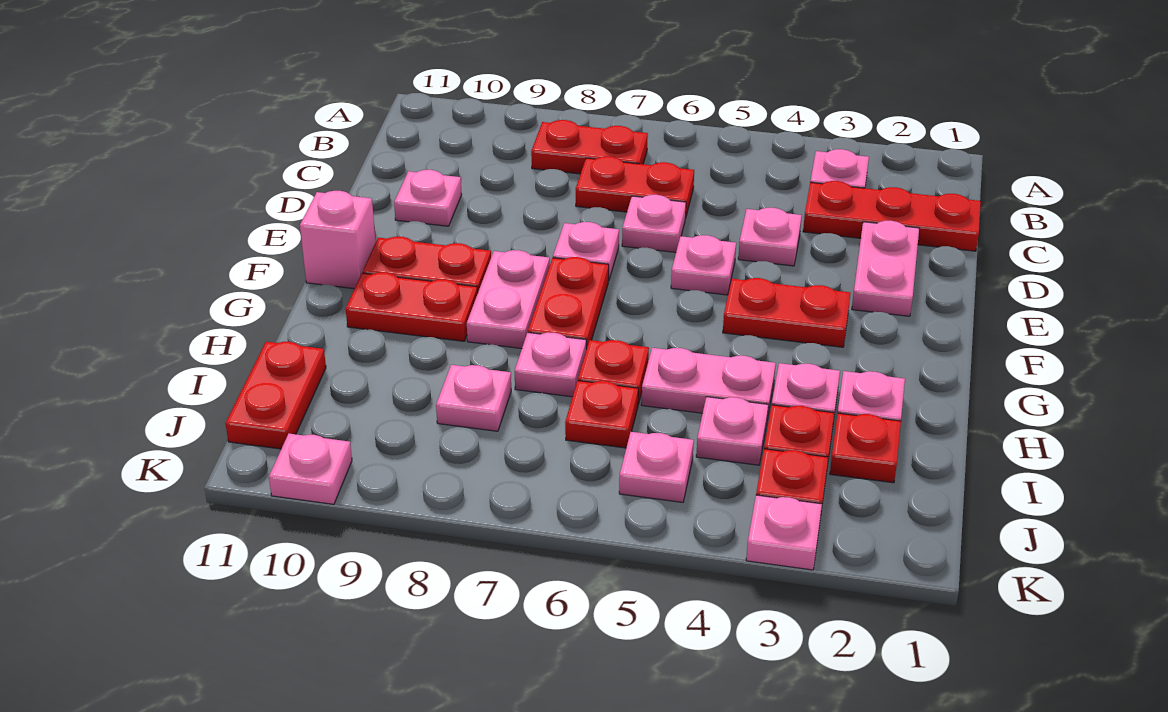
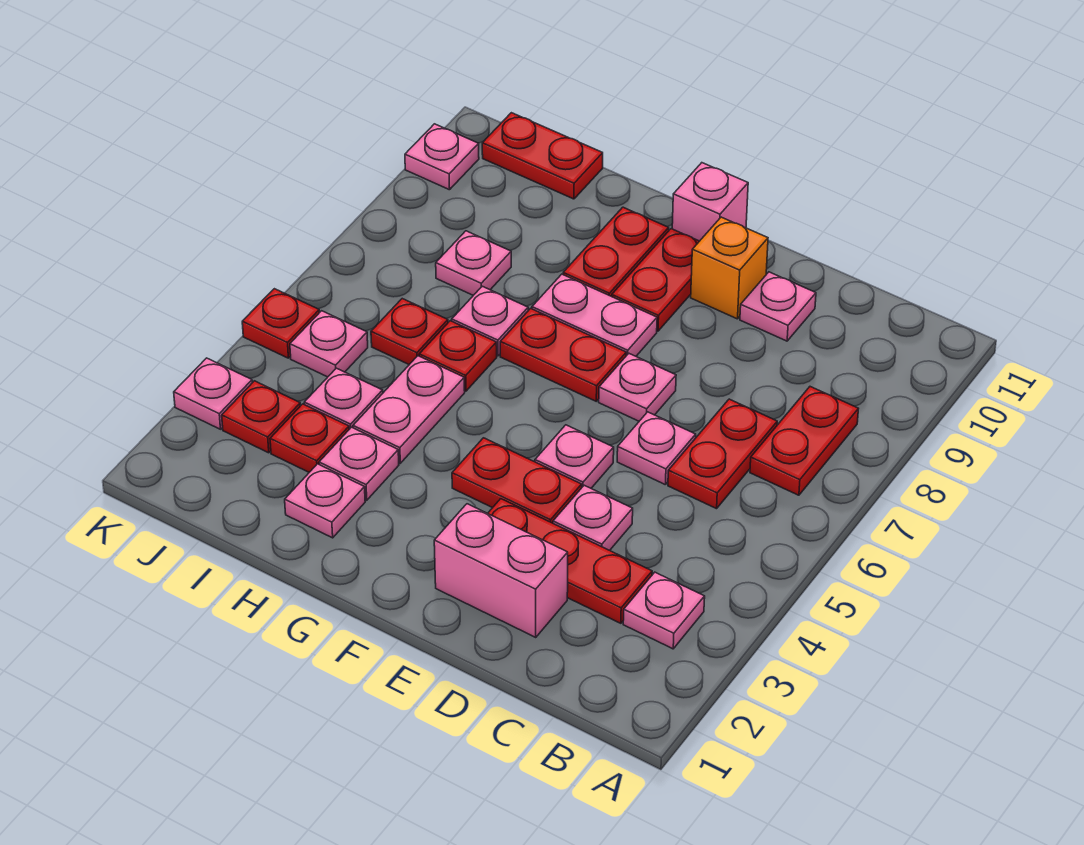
red 1x3 plate [803,181,981,251] -> red 1x3 plate turned to [488,499,652,623]
pink 1x2 plate [852,221,919,316] -> pink 1x2 brick [434,504,568,637]
none -> orange 1x1 brick [691,217,768,319]
red 1x2 plate [723,278,851,347] -> red 1x2 plate turned to [452,438,582,523]
red 1x1 plate [830,413,901,483] -> red 1x1 plate moved to [242,289,319,358]

